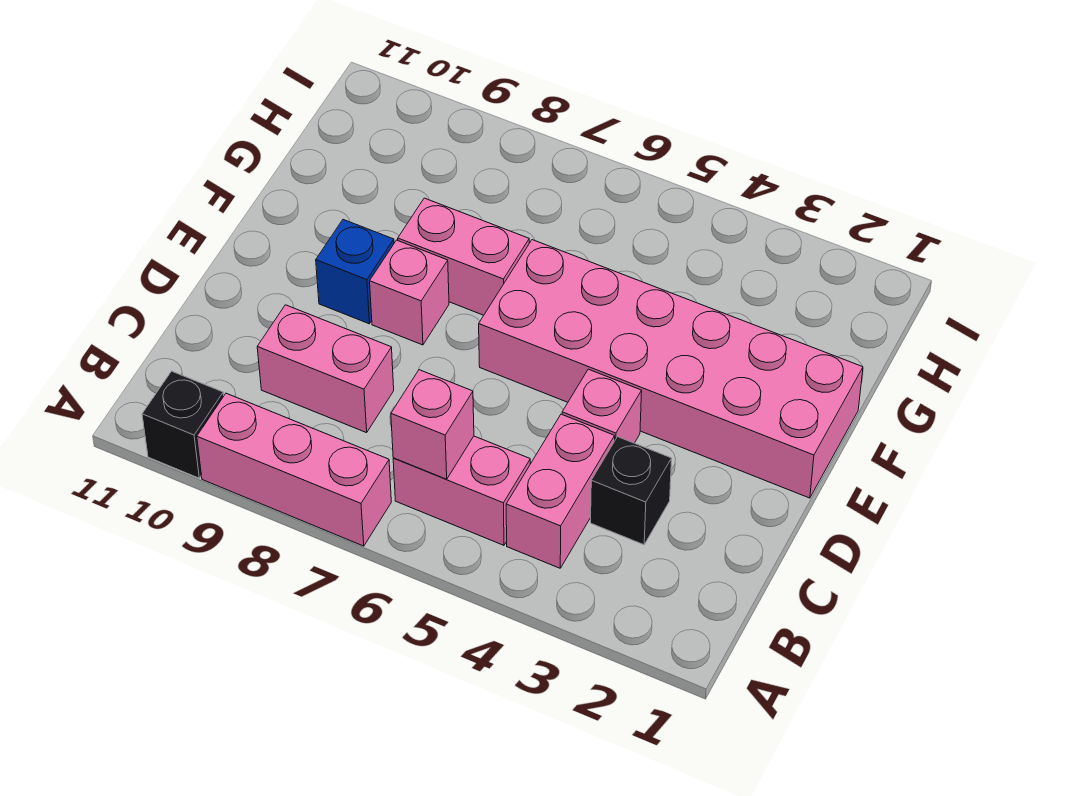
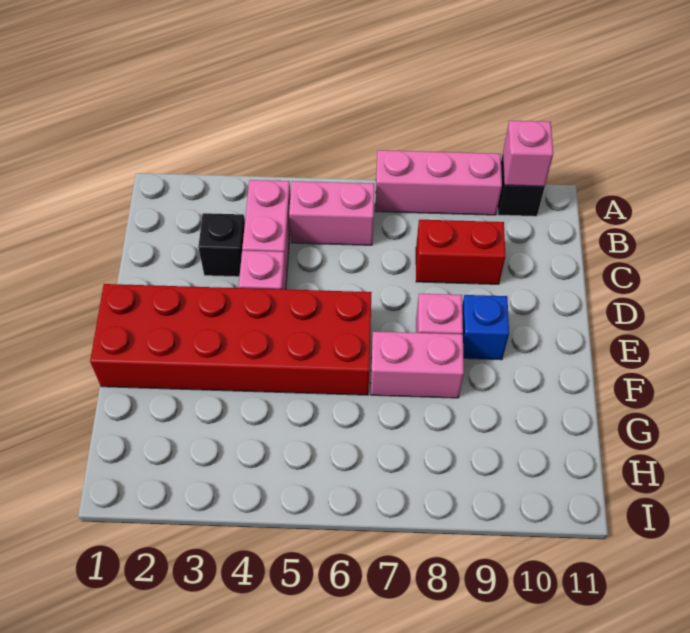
pink 1x1 brick [391,370,474,479] -> pink 1x1 brick moved to [503,121,553,187]
pink 1x2 brick [257,305,394,433] -> red 1x2 brick [416,220,506,284]
pink 2x6 brick [479,240,863,498] -> red 2x6 brick [90,284,372,395]

